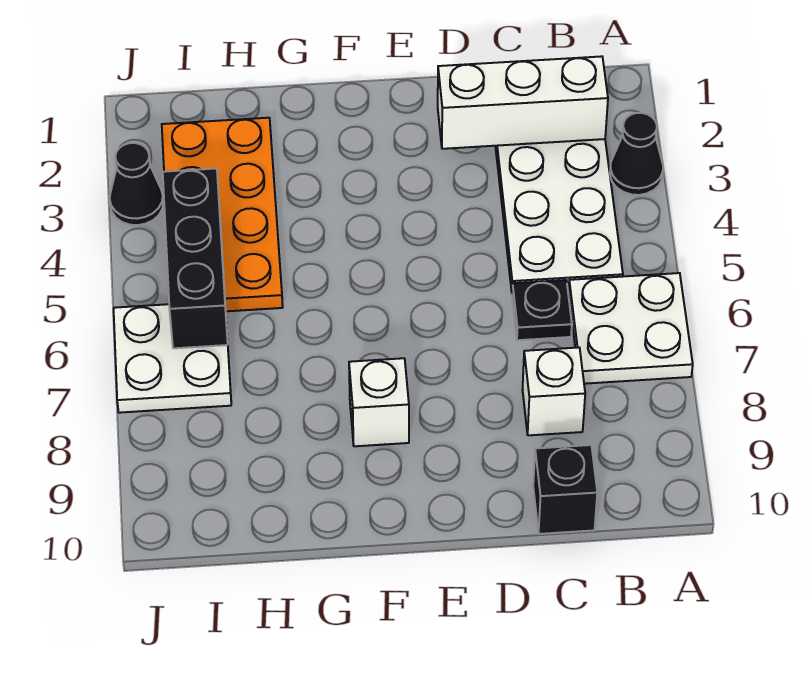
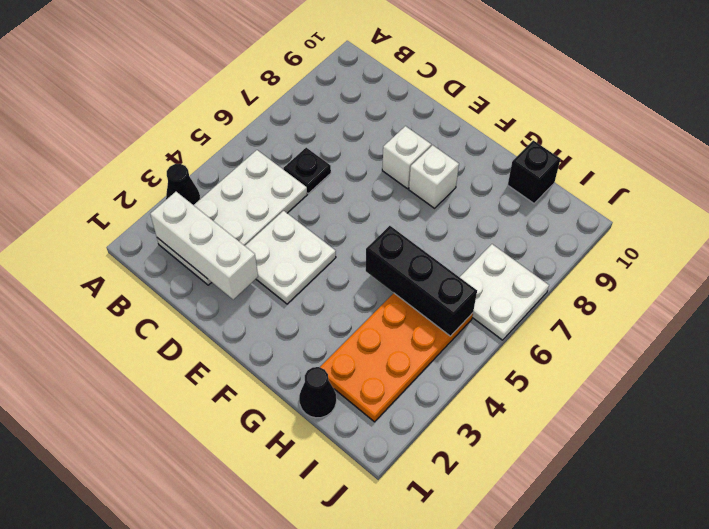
white 2x2 plate [569,273,693,384] -> white 2x2 plate moved to [245,211,336,304]
white 1x1 brick [523,347,585,435] -> white 1x1 brick moved to [382,126,431,189]
black 1x1 brick [533,445,597,534] -> black 1x1 brick moved to [508,140,560,203]
black 1x3 brick [163,168,228,348] -> black 1x3 brick turned to [366,226,477,336]
black 1x1 cone [110,143,163,225] -> black 1x1 cone moved to [299,367,336,418]

